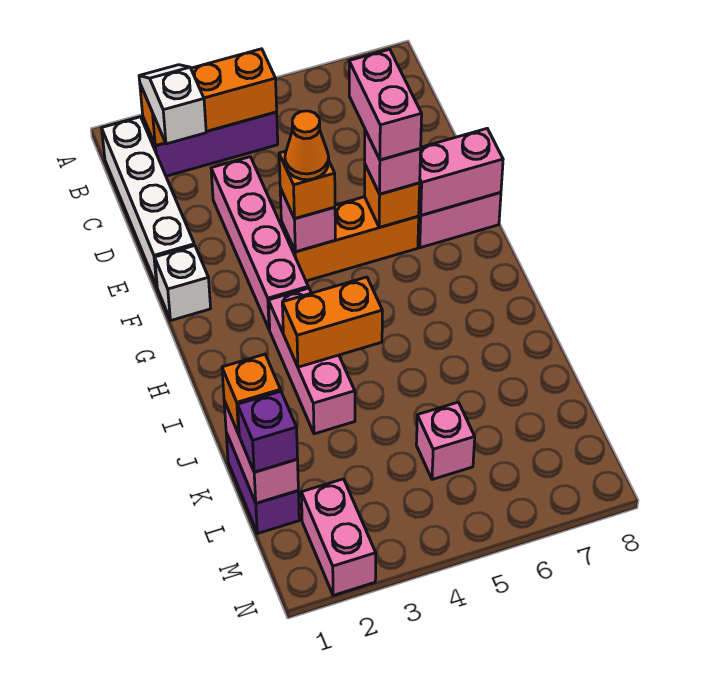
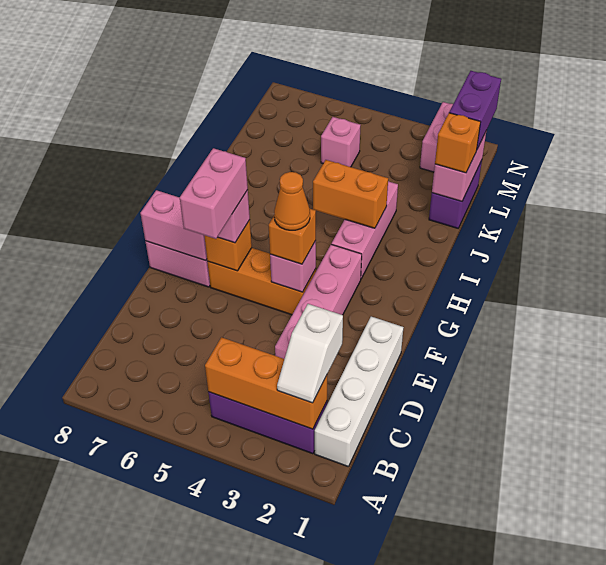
white 1x1 brick [155,246,211,320] -> none
purple 1x1 brick [238,391,298,472] -> purple 1x2 brick [449,71,501,149]

